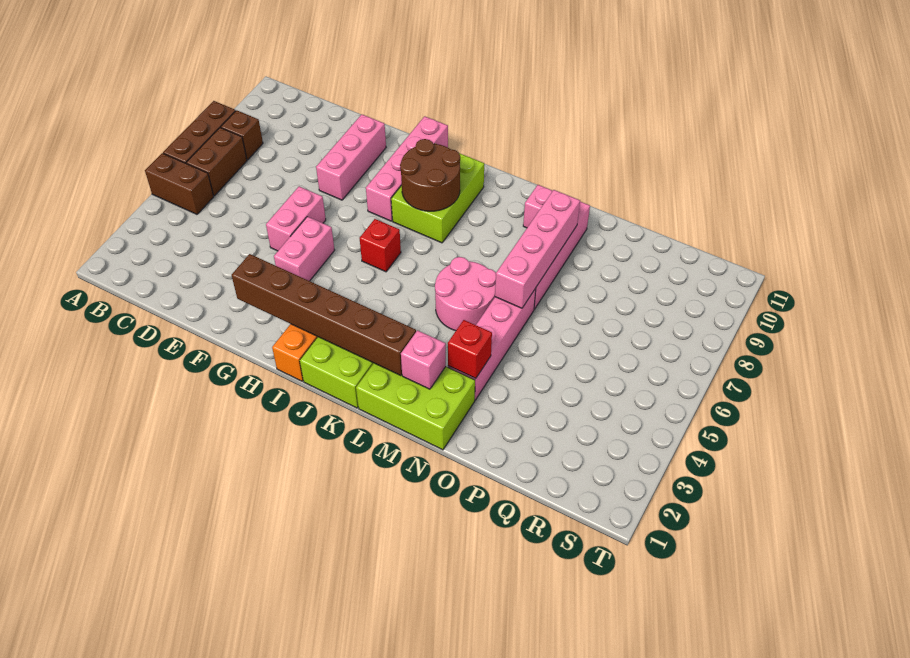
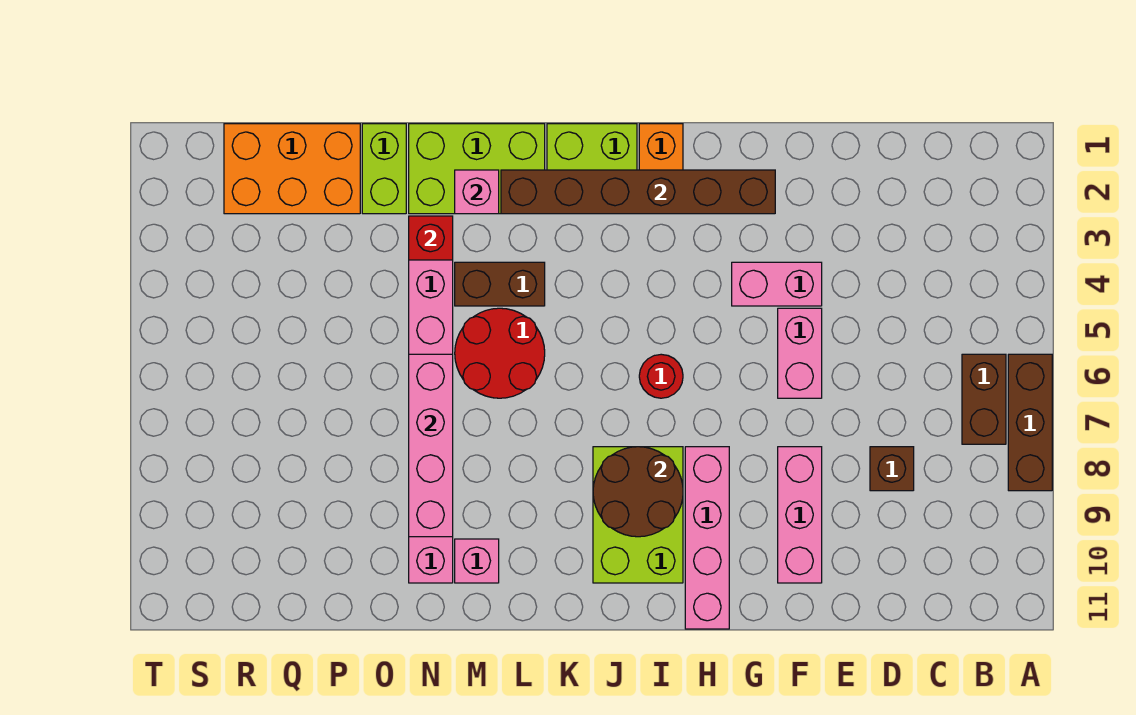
brown 1x2 brick [145,153,214,214] -> brown 1x2 brick moved to [455,262,545,306]
brown 1x1 brick [221,110,263,160] -> brown 1x1 brick moved to [870,447,914,491]
pink 1x2 brick [274,217,335,281] -> pink 1x2 brick turned to [732,262,822,306]
red 1x1 brick [360,219,401,272] -> red 1x1 round brick [639,354,683,398]
pink 2x2 round brick [435,257,496,331] -> red 2x2 round brick [455,308,545,398]
none -> lime 1x2 brick [362,124,406,214]
none -> orange 2x3 brick [224,124,360,214]

